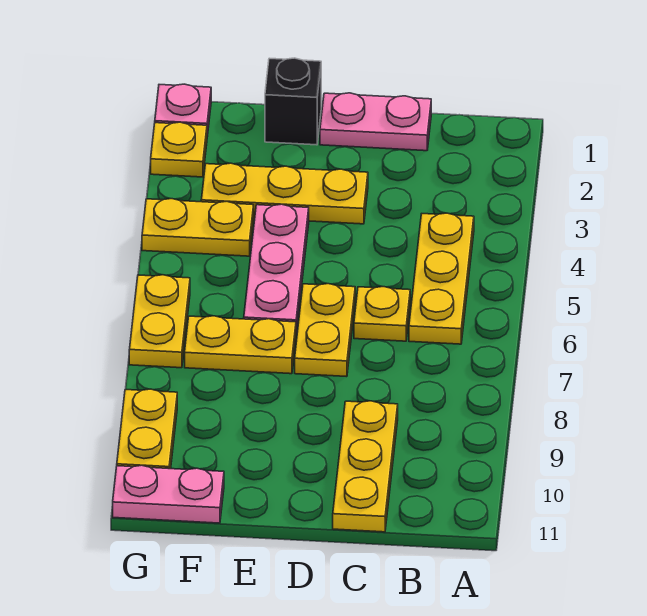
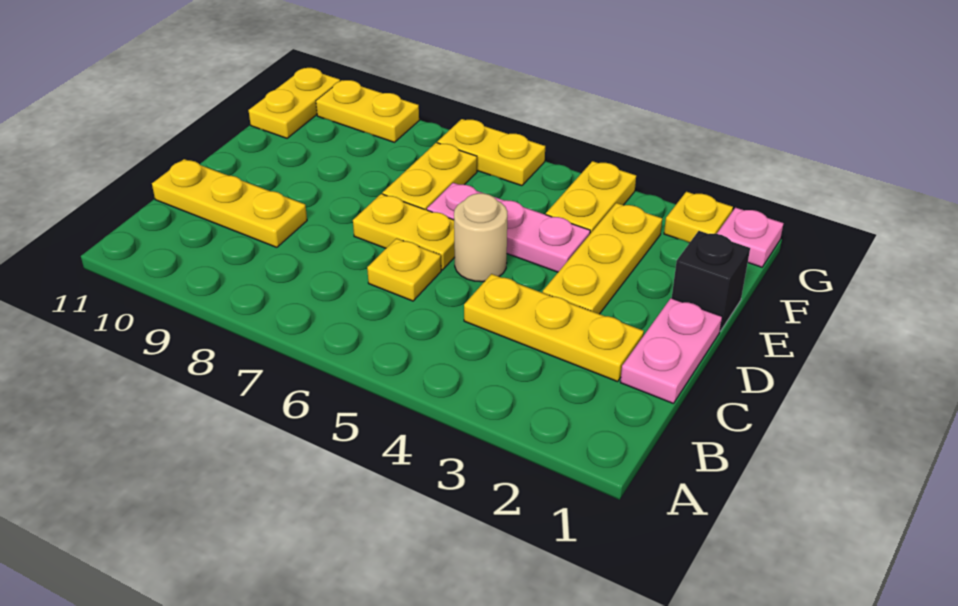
yellow 1x3 plate [409,213,474,344] -> yellow 1x3 plate moved to [464,274,644,382]
none -> tan 1x1 round brick [454,193,508,282]
pink 1x2 plate [113,465,224,523] -> yellow 1x2 plate [248,68,340,138]

